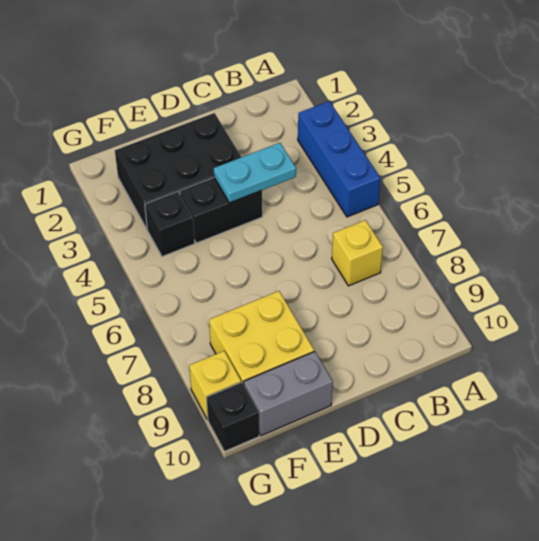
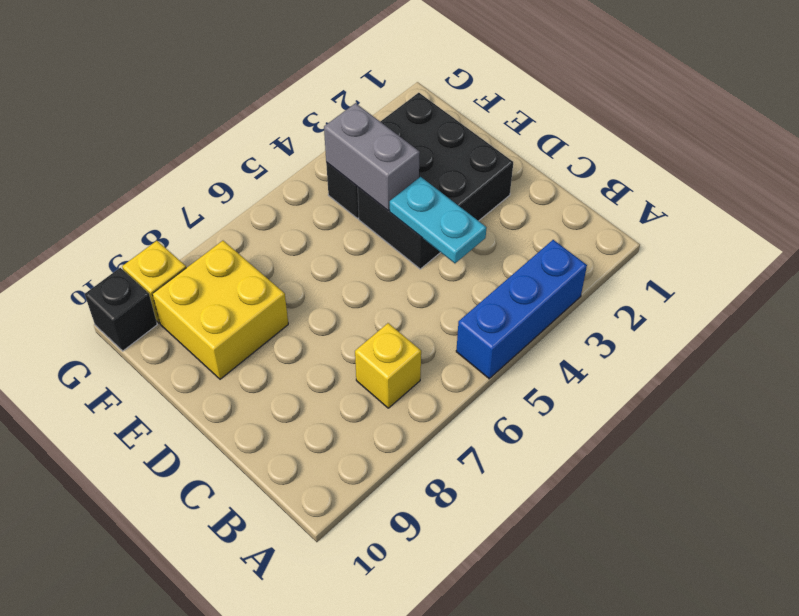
grey 1x2 brick [244,351,333,436] -> grey 1x2 brick moved to [324,103,420,211]

